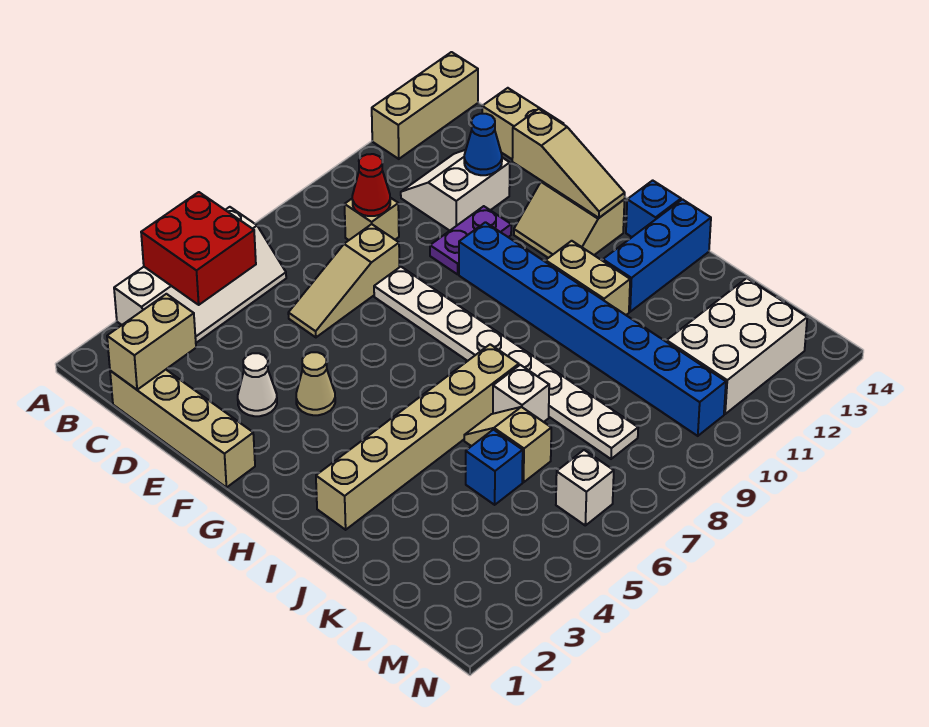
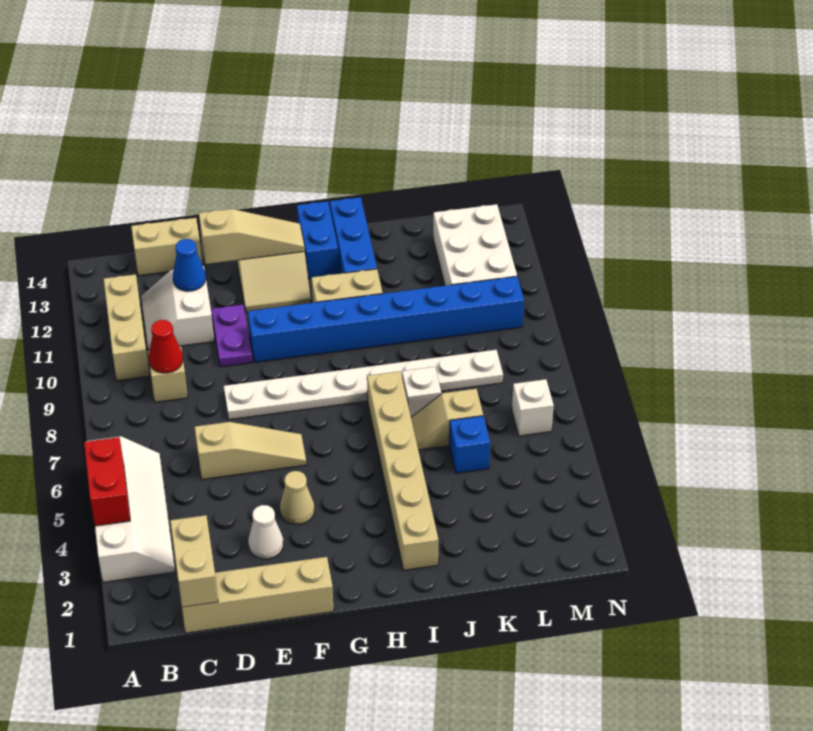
red 2x2 brick [141,192,256,305] -> red 1x2 brick [84,437,130,526]
tan 1x3 brick [372,52,478,159] -> tan 1x3 brick moved to [104,274,149,381]
tan 1x3 slope [288,224,399,337] -> tan 1x3 slope turned to [195,422,306,479]
blue 1x1 brick [626,180,681,237] -> blue 1x2 brick [297,201,339,279]

